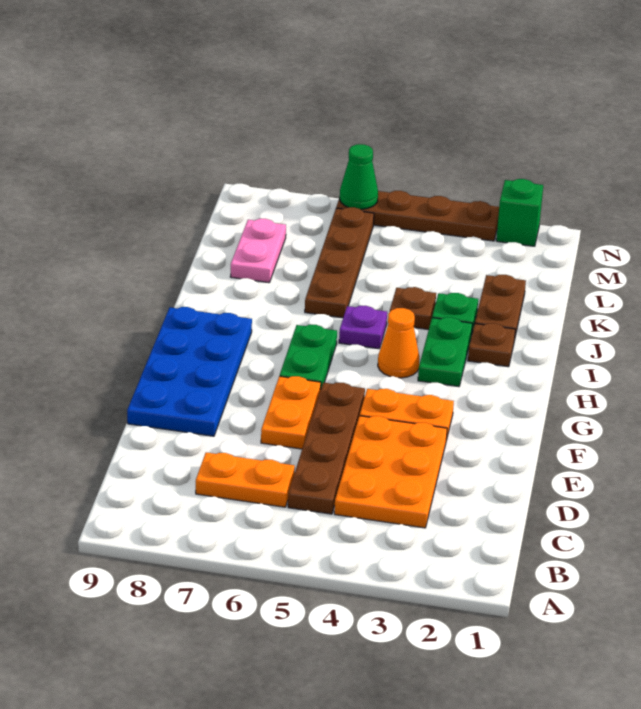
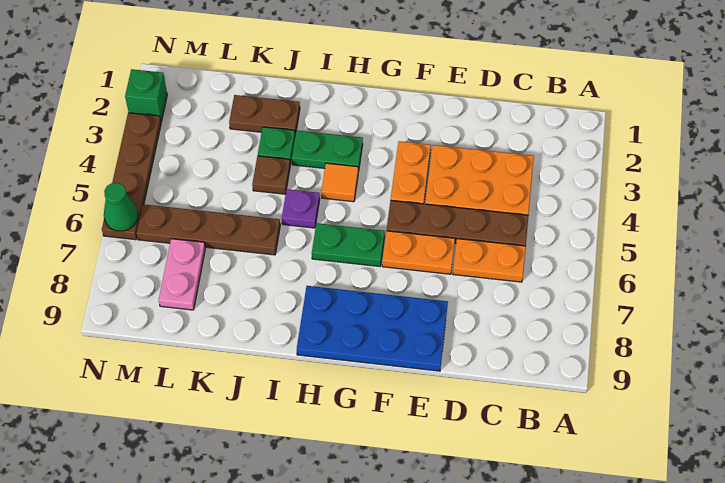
orange 1x2 plate [196,452,295,507] -> orange 1x2 plate turned to [453,239,526,282]
orange 1x1 cone [378,308,419,378] -> orange 1x1 tile [321,163,358,202]
brown 1x1 plate [468,323,515,367] -> none
pink 1x2 plate [230,219,286,283] -> pink 1x2 plate turned to [159,239,205,310]

